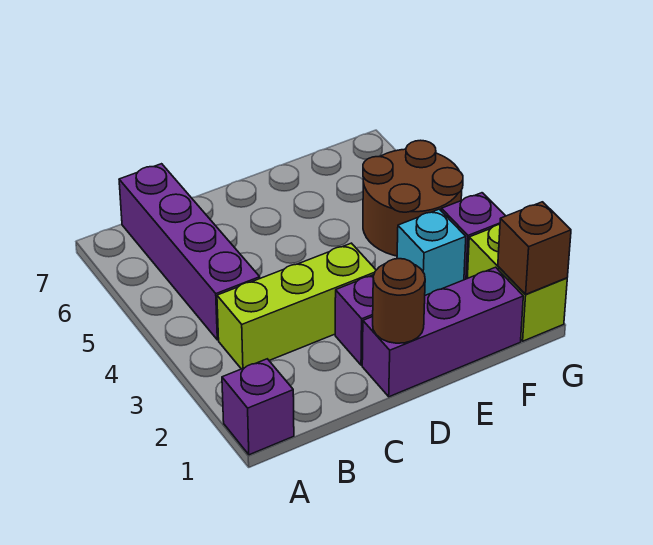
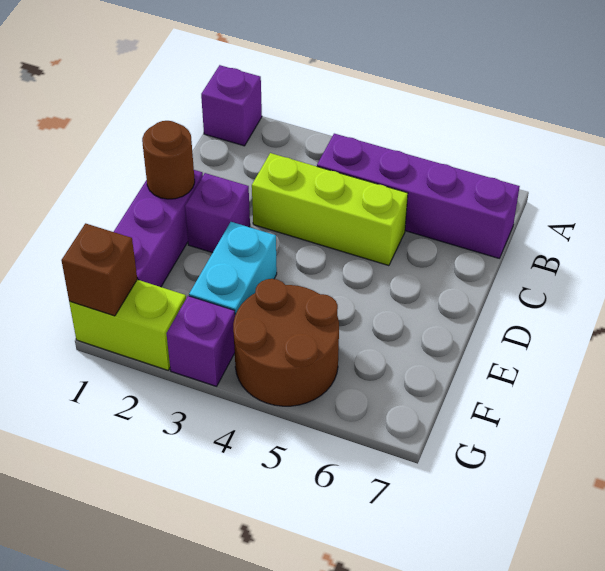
lime 1x3 brick [217,243,376,369] -> lime 1x3 brick turned to [252,153,408,266]
cyan 1x1 brick [397,209,466,295] -> cyan 1x2 brick [189,222,277,315]

